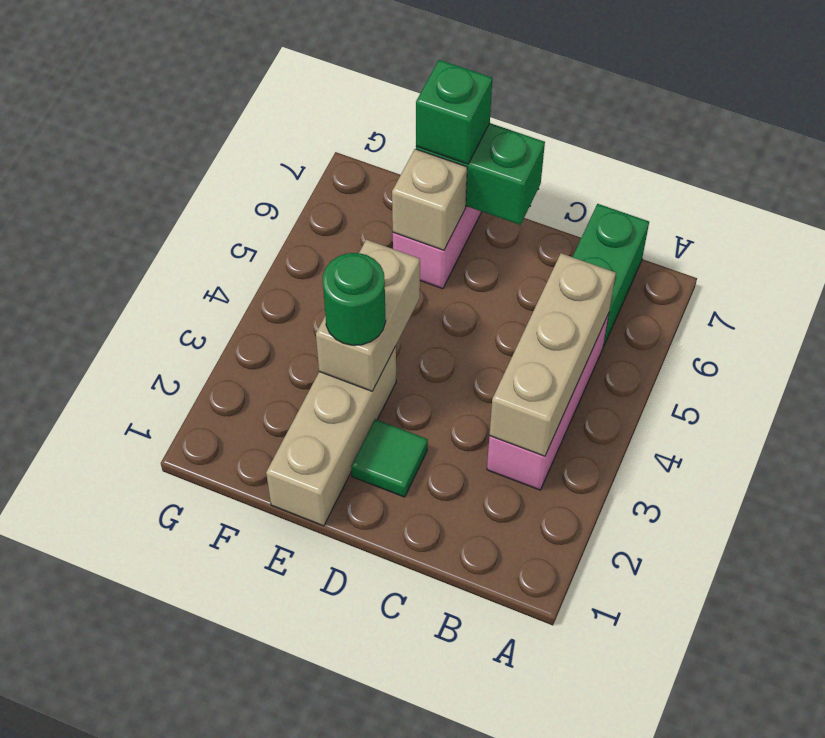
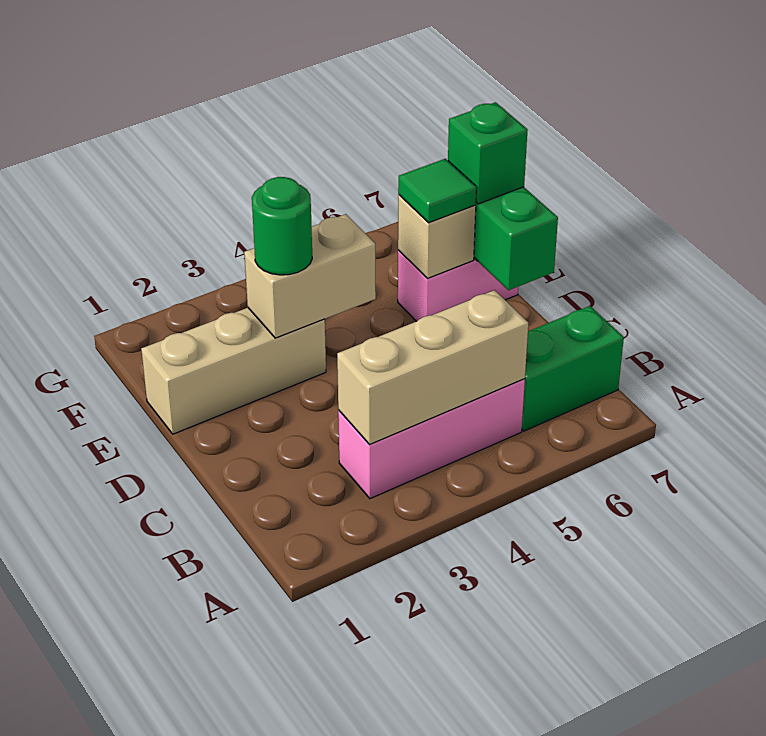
green 1x1 tile [351,419,428,497] -> green 1x1 tile moved to [398,159,476,223]

